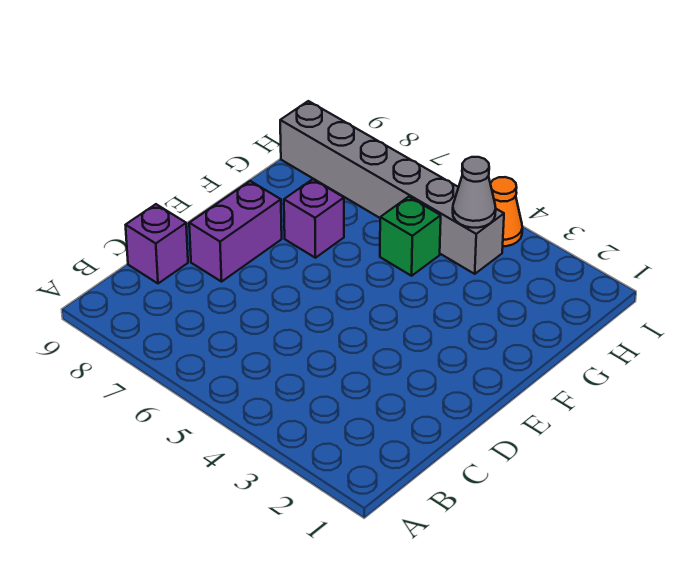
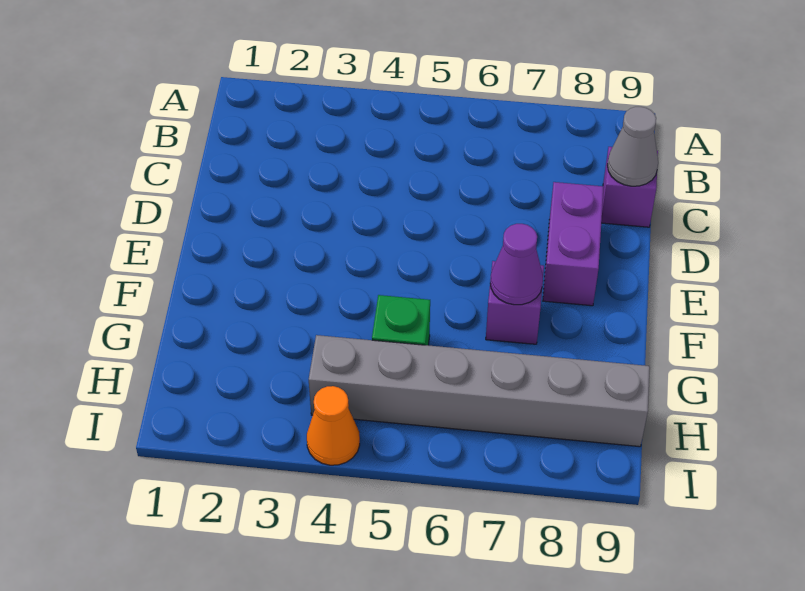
none -> purple 1x1 cone [490,224,543,305]
grey 1x1 cone [453,157,496,228] -> grey 1x1 cone moved to [607,107,658,186]

